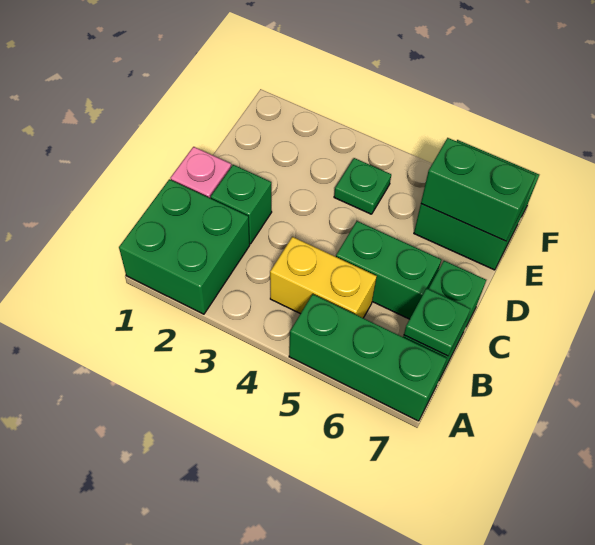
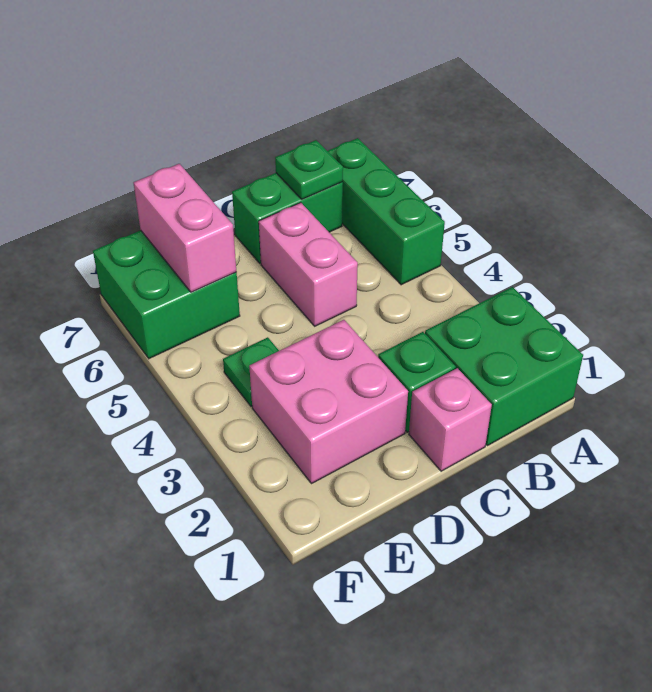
yellow 1x2 brick [270,237,377,318] -> none
green 1x2 brick [336,221,441,319] -> pink 1x2 brick [259,203,358,326]
none -> pink 2x2 brick [249,320,408,484]
green 1x2 brick [421,138,536,241] -> pink 1x2 brick [134,164,236,292]

